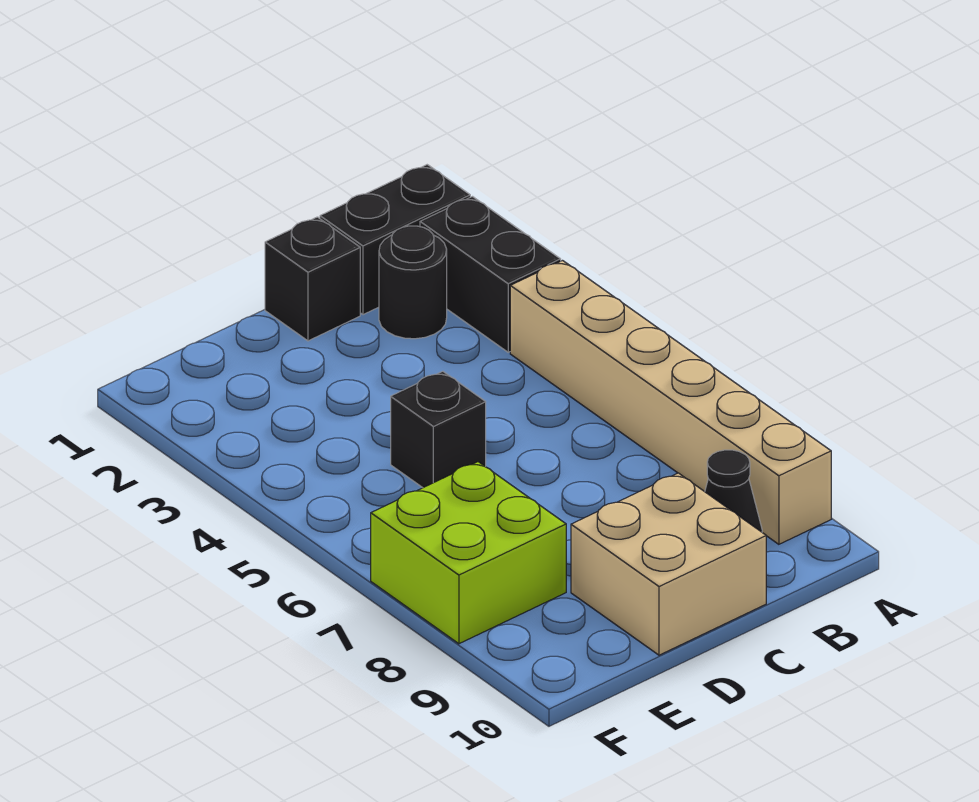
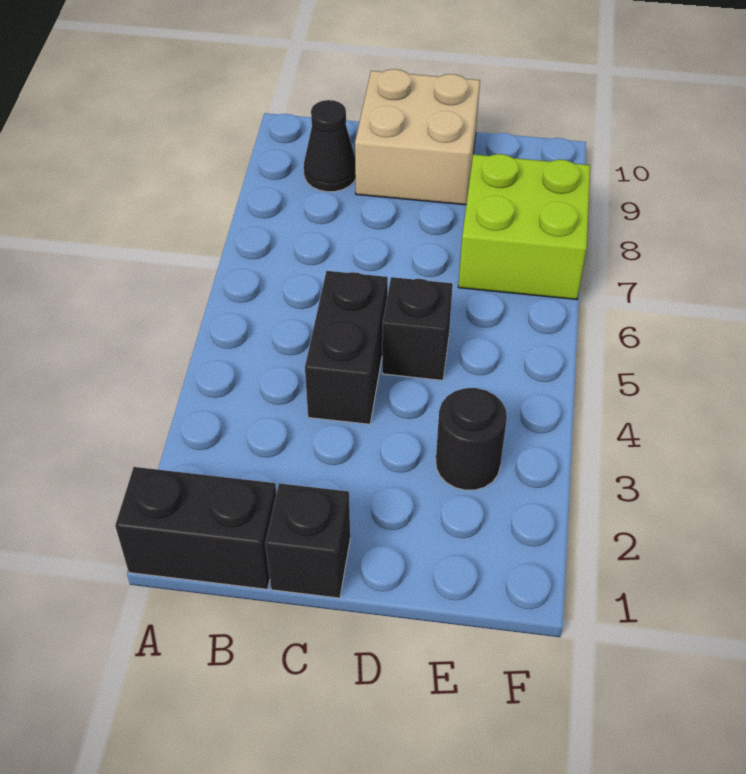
black 1x2 brick [420,197,561,352] -> black 1x2 brick moved to [305,271,388,424]
tan 1x6 brick [510,261,831,544] -> none
black 1x1 round brick [379,226,447,339] -> black 1x1 round brick moved to [436,388,507,490]

